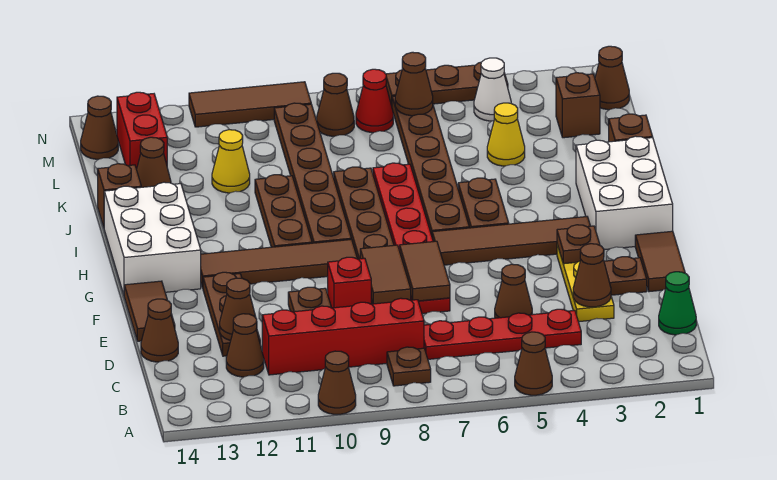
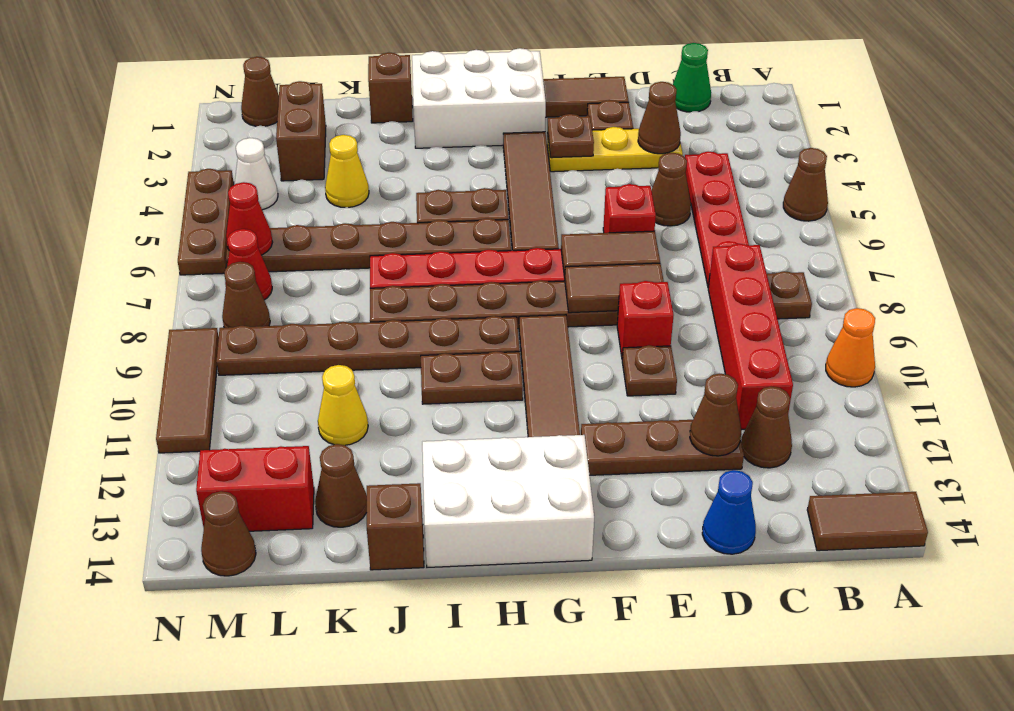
brown 1x1 cone [318,351,356,414] -> orange 1x1 cone [826,308,875,387]
brown 1x1 cone [141,299,178,362] -> blue 1x1 cone [702,470,756,554]
none -> red 1x1 brick [603,184,656,233]
brown 1x2 tile [124,281,175,341] -> brown 1x2 tile moved to [807,492,928,551]
brown 1x3 plate [255,175,312,247] -> brown 1x2 plate [421,351,523,404]
brown 1x1 brick [556,73,600,138] -> brown 1x2 brick [276,81,326,181]
brown 1x1 cone [395,52,433,116] -> red 1x1 cone [226,182,273,255]

